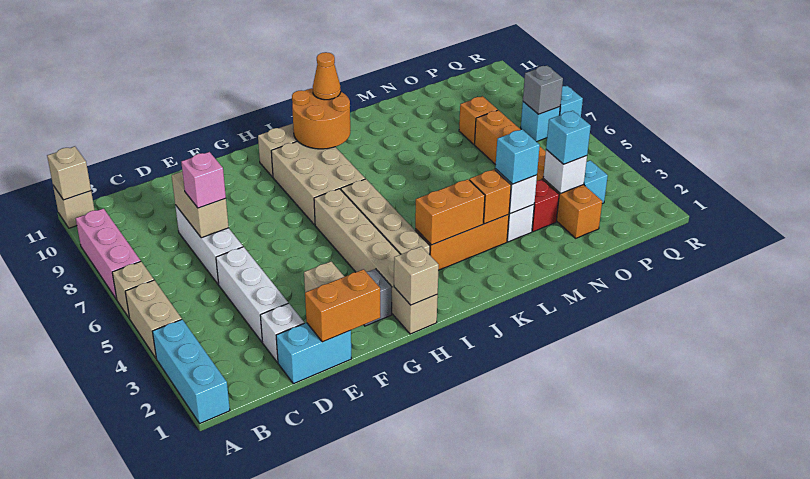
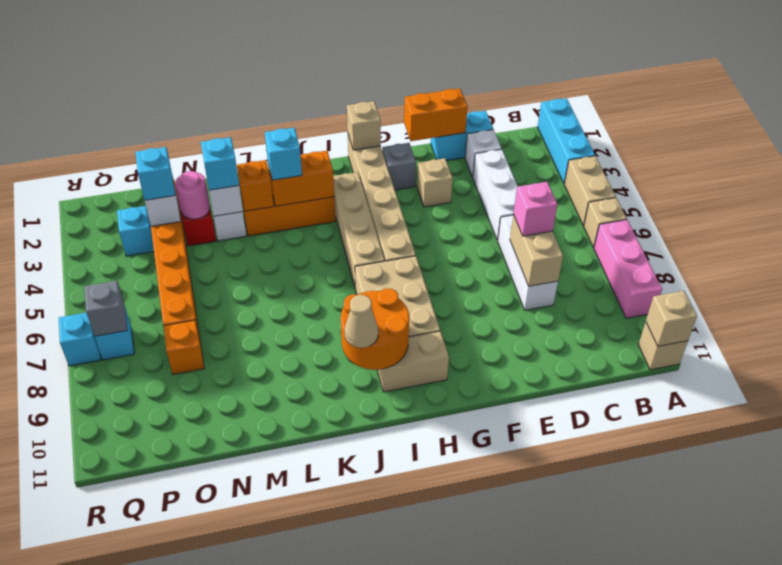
orange 1x1 cone [313,52,341,100] -> tan 1x1 cone [344,295,378,348]
none -> cyan 1x1 brick [265,128,302,180]
none -> pink 1x1 round brick [175,171,210,219]

